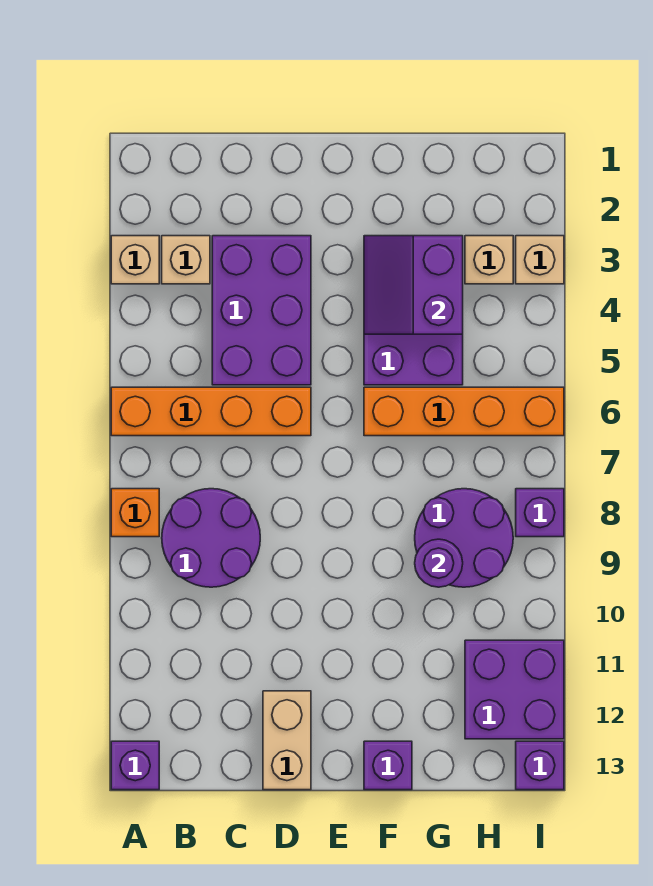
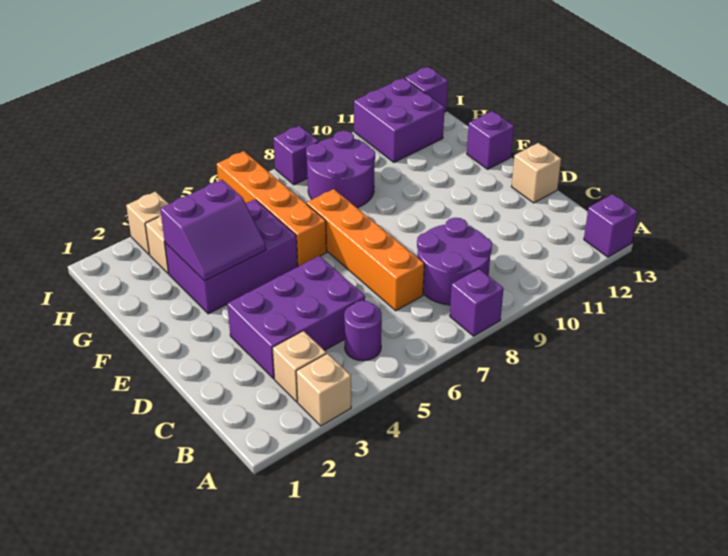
orange 1x4 brick [111,387,311,436] -> orange 1x4 brick moved to [307,189,424,311]
orange 1x1 brick [111,489,159,537] -> purple 1x1 brick [450,269,504,336]
tan 1x2 brick [263,691,311,790] -> tan 1x1 brick [511,143,561,203]
purple 1x1 round brick [415,539,463,587] -> purple 1x1 round brick moved to [344,301,382,361]

